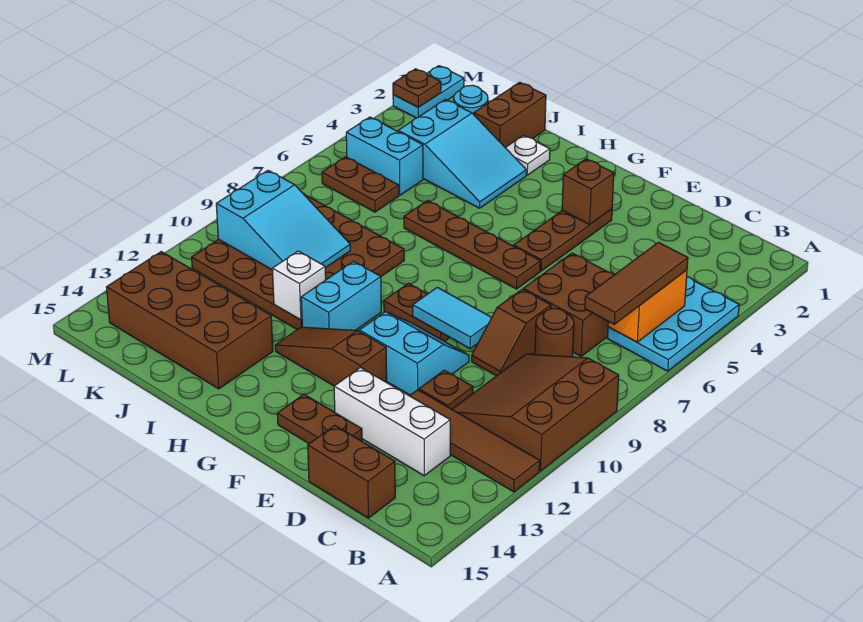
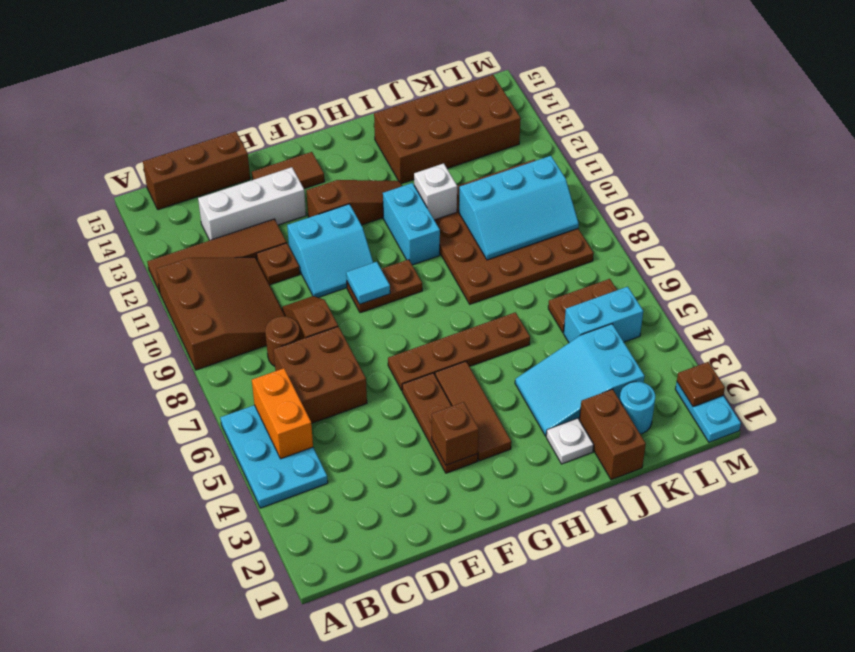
brown 1x3 tile [585,242,688,324] -> brown 1x3 tile moved to [435,361,511,461]
brown 1x2 brick [308,425,395,518] -> brown 1x3 brick [143,131,250,210]
cyan 1x2 tile [413,287,492,349] -> cyan 1x1 tile [346,262,390,304]
brown 1x2 plate [277,394,362,444] -> brown 1x2 tile [252,152,324,189]
cyan 2x3 slope [216,170,350,270] -> cyan 2x3 slope turned to [459,156,579,260]

